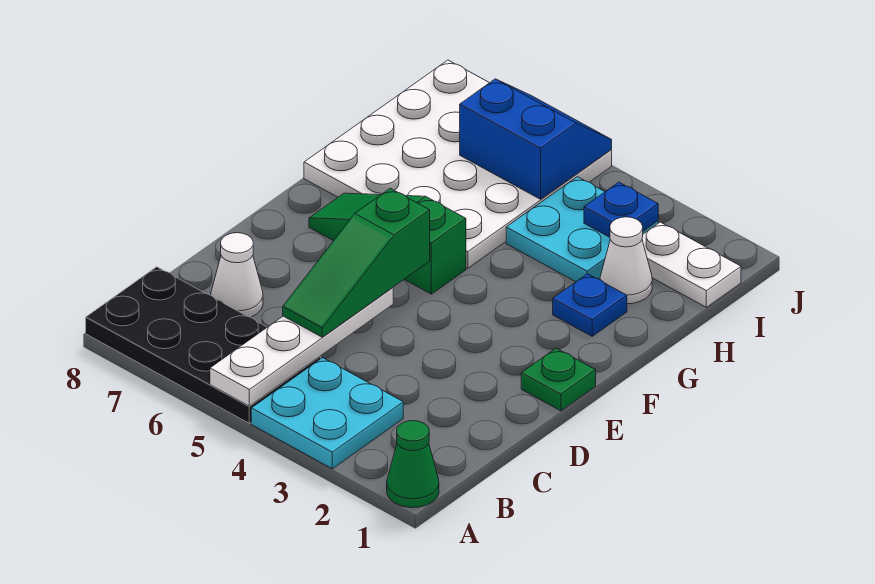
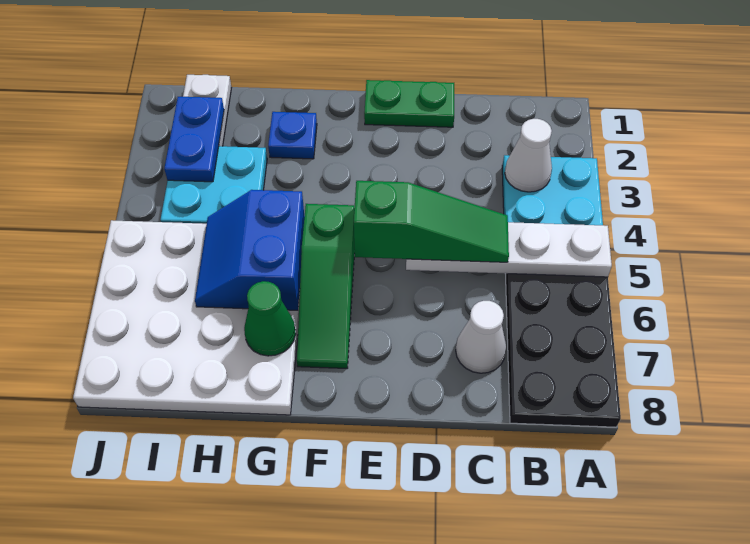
green 1x1 cone [387,421,439,508] -> green 1x1 cone moved to [244,281,296,356]
green 1x1 plate [521,348,596,411] -> green 1x2 plate [364,80,454,127]
white 1x1 cone [600,217,652,304] -> white 1x1 cone moved to [505,119,552,192]
blue 1x1 plate [584,182,658,237] -> blue 1x2 plate [164,97,224,182]
blue 2x2 slope [460,79,612,199] -> blue 2x2 slope moved to [195,190,305,310]

